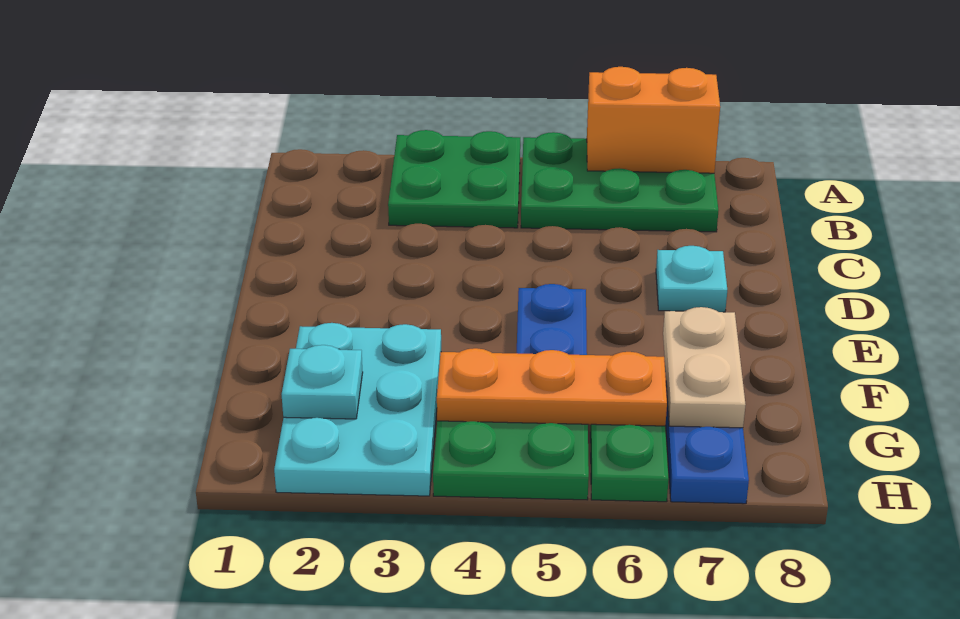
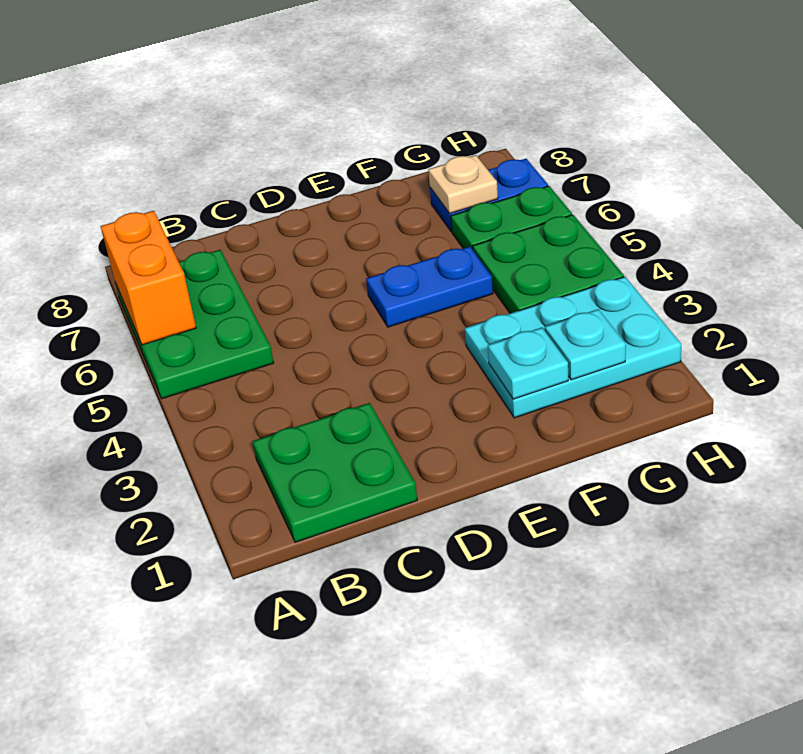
green 2x2 plate [388,130,520,228] -> green 2x2 plate moved to [252,403,417,542]
cyan 1x1 plate [656,246,727,312] -> cyan 1x1 plate moved to [488,328,568,399]
tan 1x2 plate [663,307,746,428] -> tan 1x1 plate [428,155,498,213]
orange 1x3 plate [437,348,667,426] -> none

